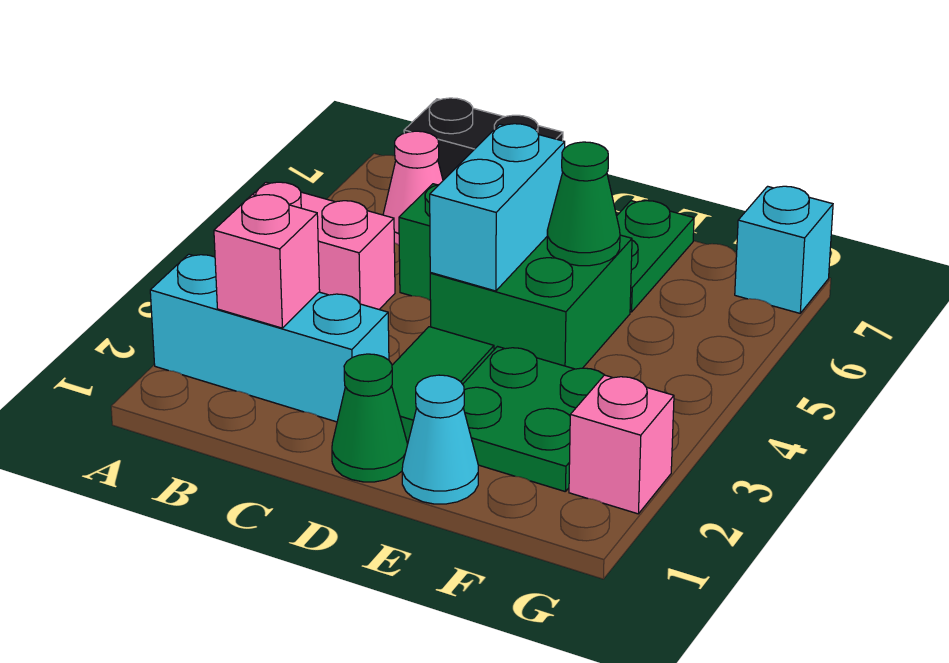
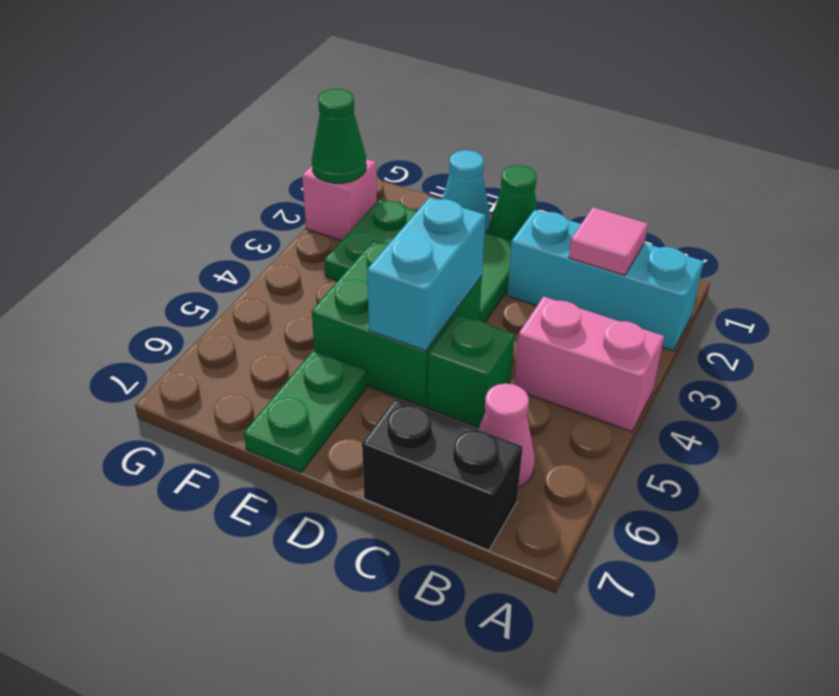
pink 1x1 brick [214,195,320,328] -> pink 1x1 tile [569,207,648,276]
green 1x1 cone [547,142,620,266] -> green 1x1 cone moved to [312,89,366,183]
cyan 1x1 brick [735,186,833,313] -> none

